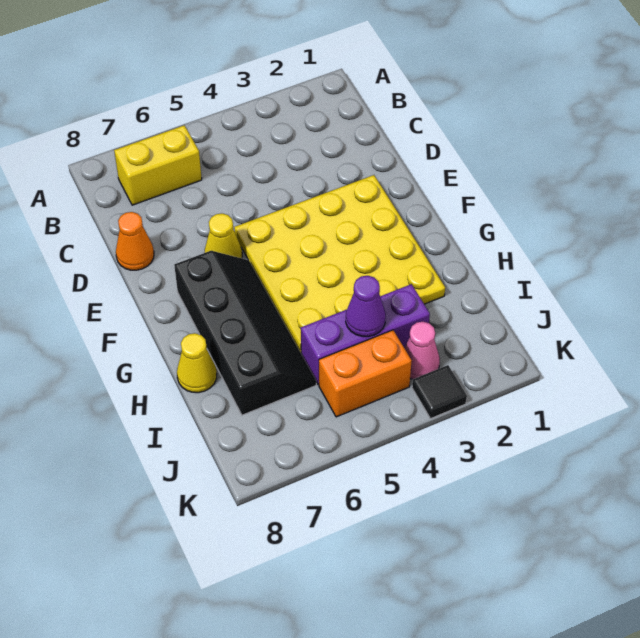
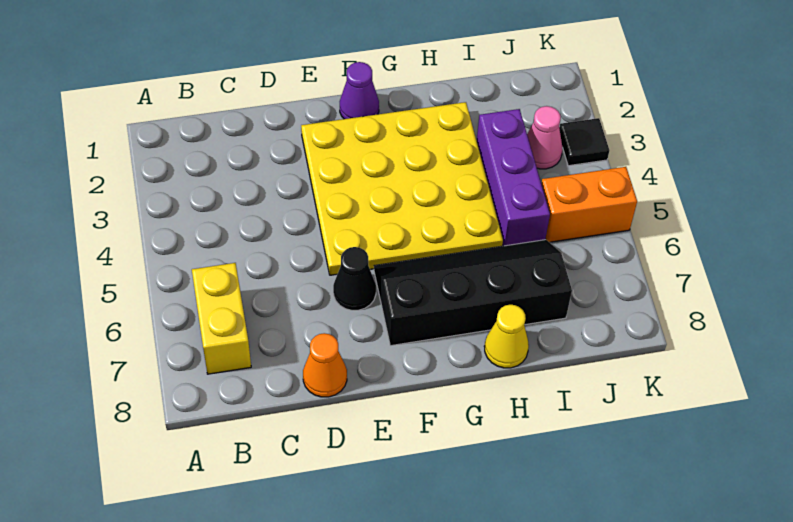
yellow 1x1 cone [205,213,242,258] -> black 1x1 cone [333,247,376,310]
purple 1x1 cone [346,276,386,337] -> purple 1x1 cone moved to [340,62,379,119]
orange 1x2 brick [319,330,412,417] -> orange 1x2 brick turned to [541,167,637,242]

